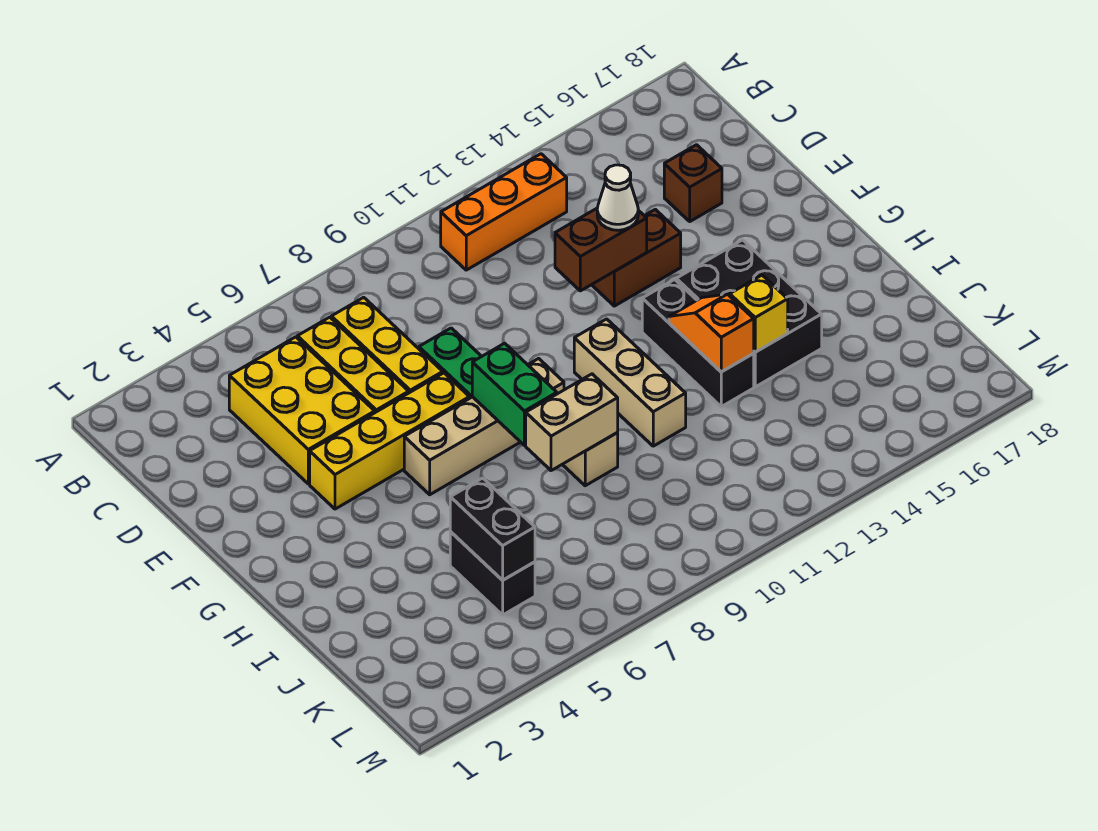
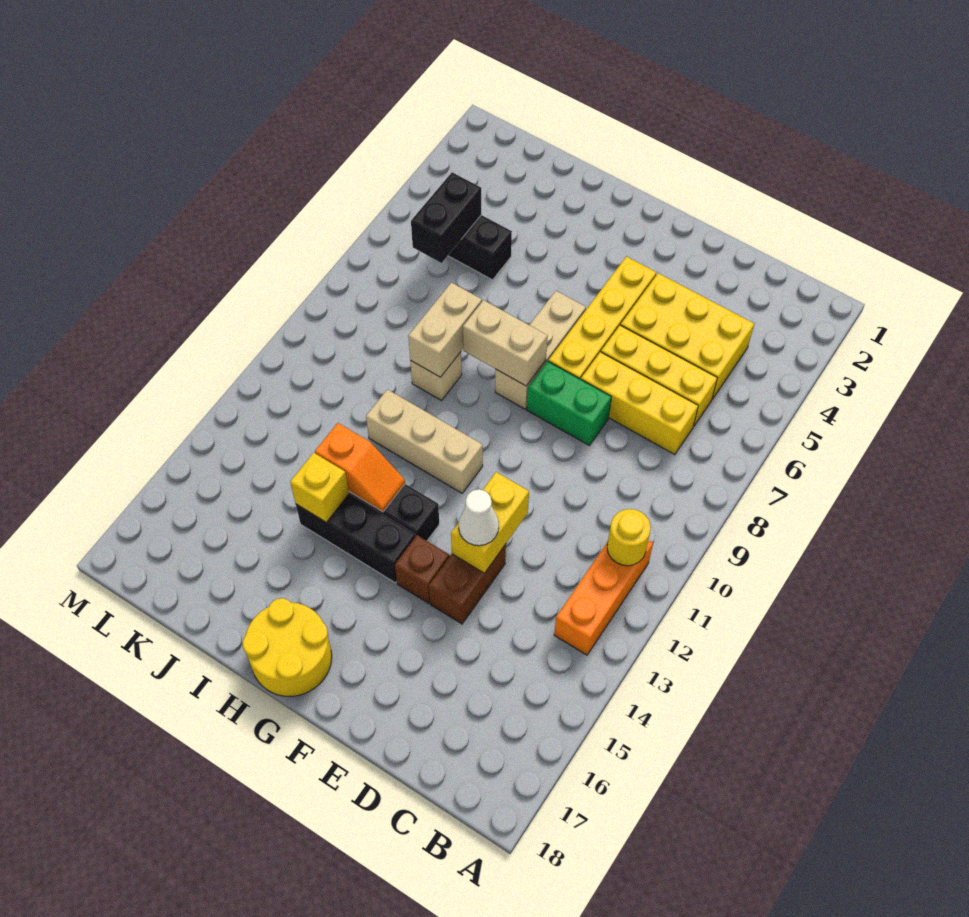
none -> yellow 1x1 round brick [607,509,651,566]
brown 1x1 brick [664,145,722,221] -> brown 1x1 brick moved to [395,535,449,603]
brown 1x2 brick [555,208,647,291] -> yellow 1x2 brick [451,472,529,573]
tan 1x4 brick [404,358,564,495] -> tan 1x3 brick [495,291,586,409]
green 1x2 brick [472,343,557,445] -> tan 1x2 brick [463,300,548,386]
black 2x3 brick [676,240,822,387] -> black 1x3 brick [296,494,416,583]
none -> yellow 2x2 round brick [242,598,332,696]
black 1x2 brick [450,478,535,580] -> black 1x2 brick turned to [411,172,481,263]

